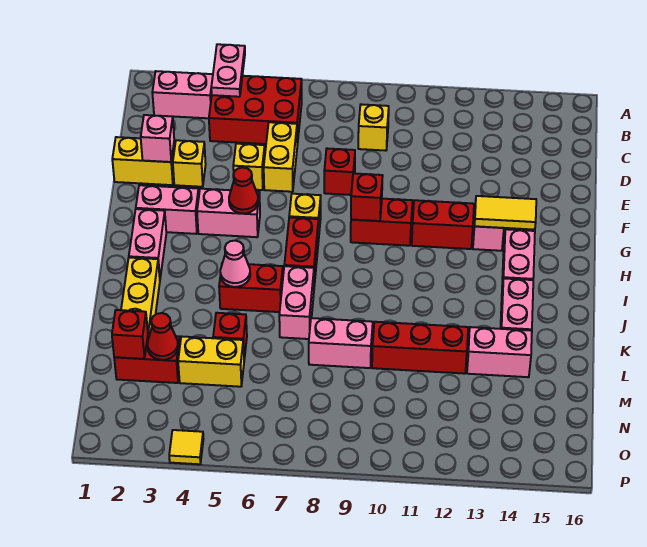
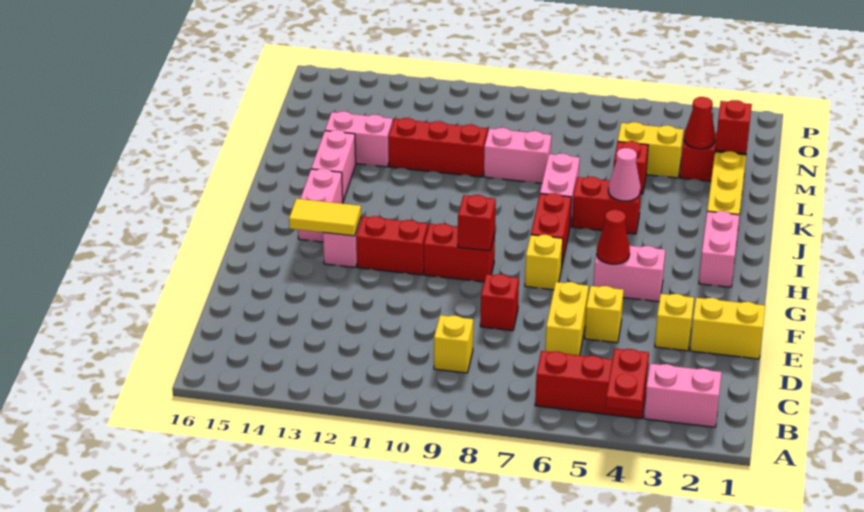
pink 1x2 plate [211,44,245,97] -> red 1x2 plate [606,349,649,411]
red 2x3 brick [209,76,302,145] -> red 1x3 brick [535,351,648,419]
pink 1x1 brick [141,115,174,162] -> none
pink 1x2 brick [136,185,199,234] -> none
yellow 1x1 tile [169,430,203,464] -> none

